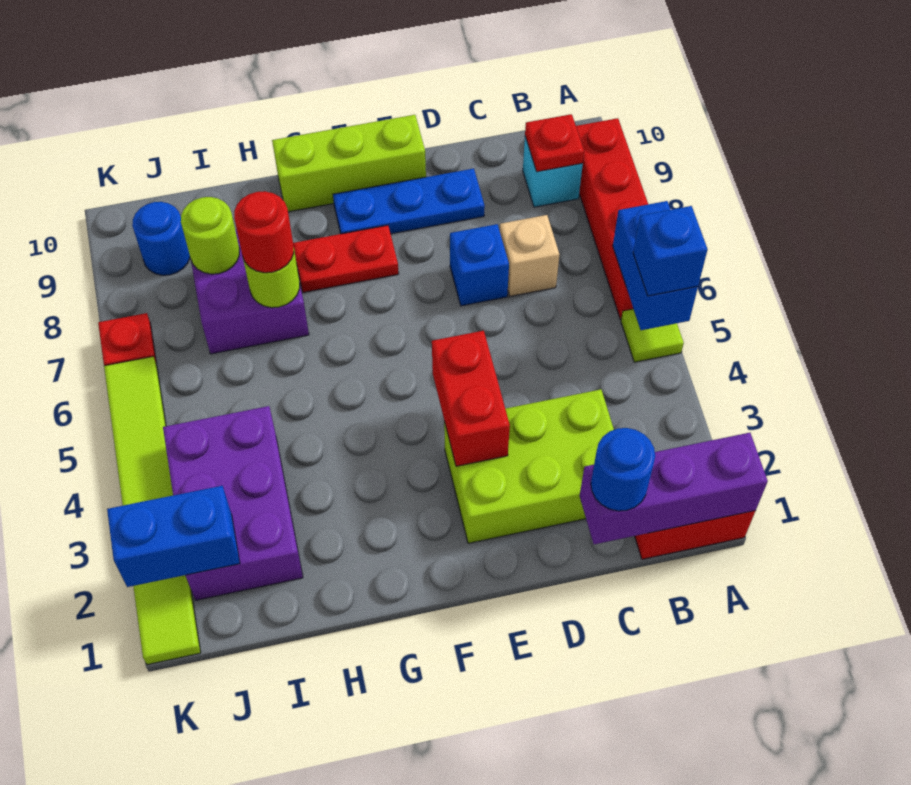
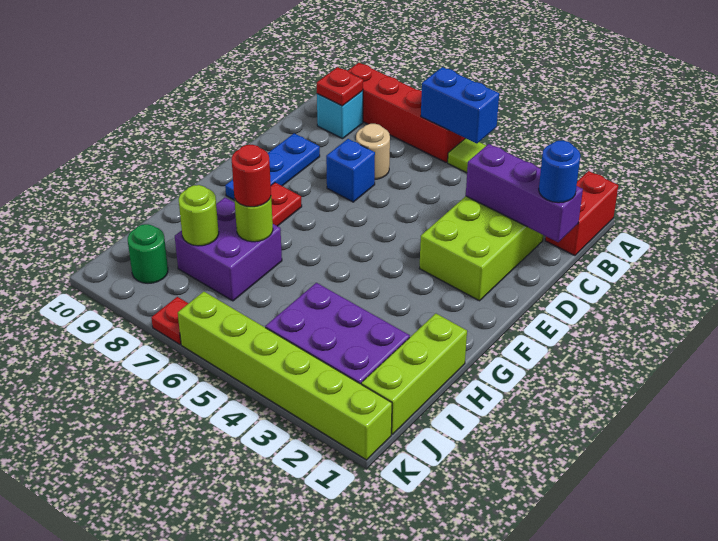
purple 1x3 brick [580,433,768,544] -> purple 1x3 brick turned to [466,144,583,242]
blue 1x1 brick [633,206,708,296] -> none
tan 1x1 brick [500,215,559,296] -> tan 1x1 round brick [356,124,390,179]
red 1x2 brick [432,331,510,466] -> none
lime 1x3 brick [272,115,426,212] -> lime 1x3 brick moved to [361,314,467,434]
blue 1x2 brick [107,486,240,587] -> none
blue 1x1 round brick [132,202,190,275] -> green 1x1 round brick [128,224,168,283]
lime 1x6 tile [104,357,201,665] -> lime 1x6 brick [178,292,392,460]

